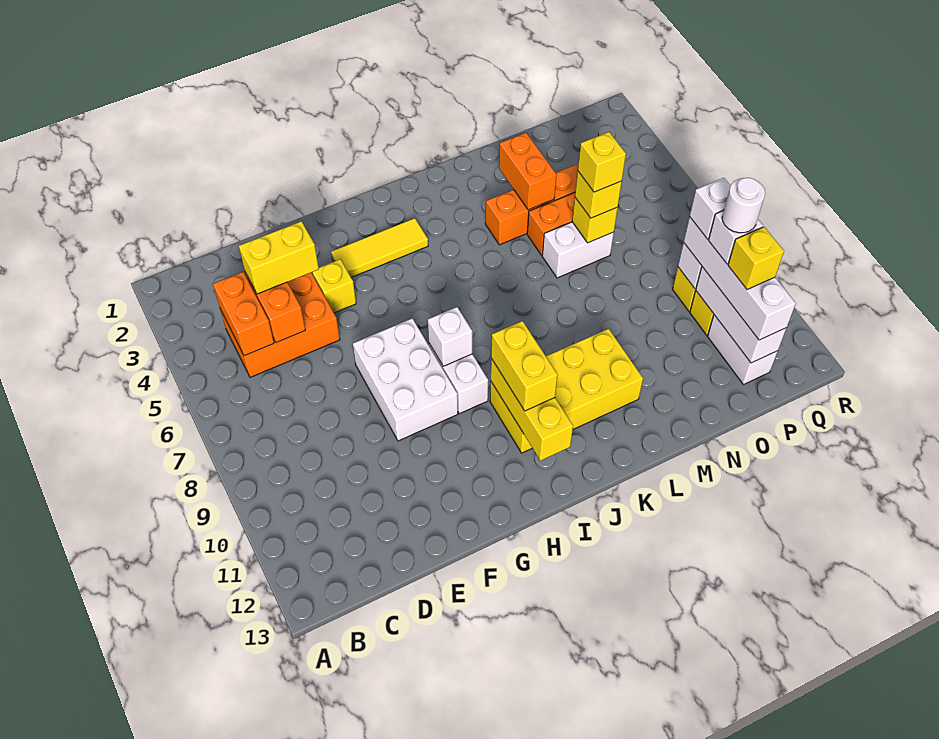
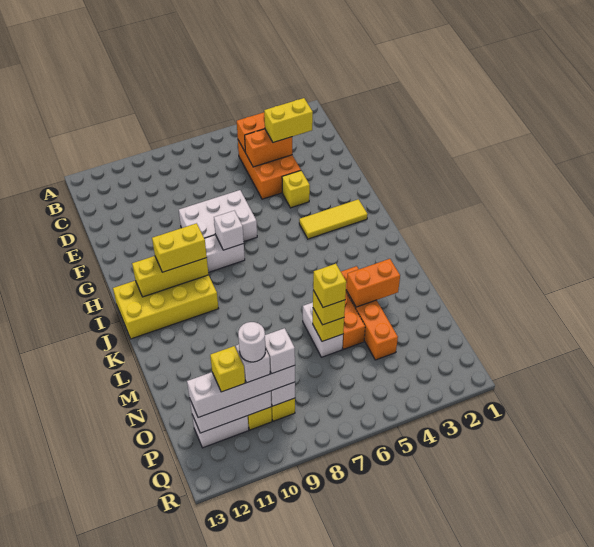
yellow 1x2 brick [239,221,319,294] -> yellow 1x2 brick turned to [264,98,313,142]
yellow 1x3 tile [331,218,428,277] -> yellow 1x3 tile turned to [299,199,368,239]
yellow 2x4 brick [490,329,643,453] -> yellow 2x4 brick turned to [113,275,219,339]

